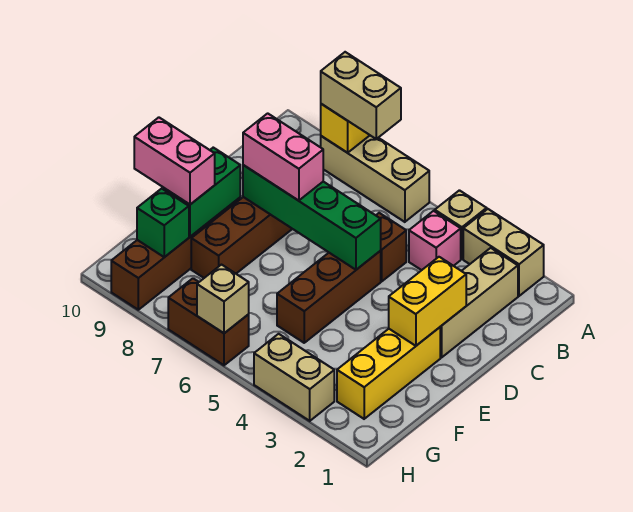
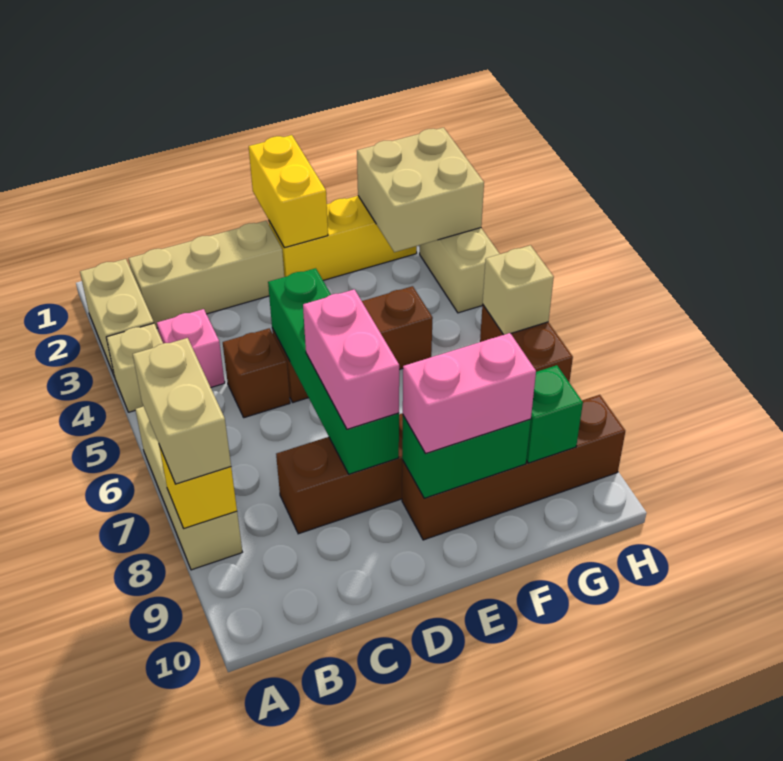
yellow 1x2 brick [389,257,466,346] -> yellow 1x2 brick turned to [249,135,328,248]
pink 1x2 brick [134,117,215,204] -> pink 1x2 brick turned to [403,333,536,453]
none -> tan 2x2 brick [357,128,484,252]

